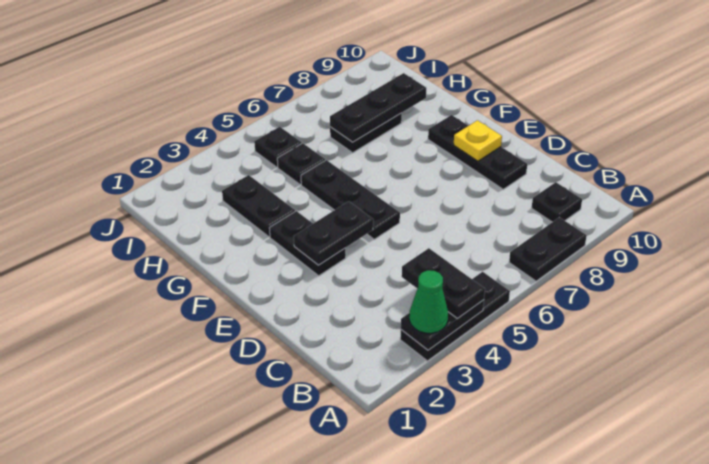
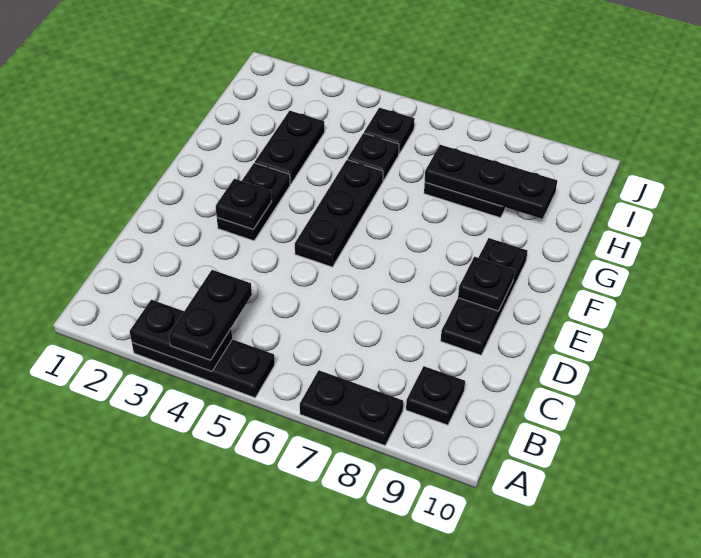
green 1x1 cone [409,270,448,333] -> none
black 1x2 plate [294,201,373,265] -> black 1x1 plate [216,179,271,229]
yellow 1x1 plate [454,120,502,161] -> black 1x1 plate [458,257,514,311]

